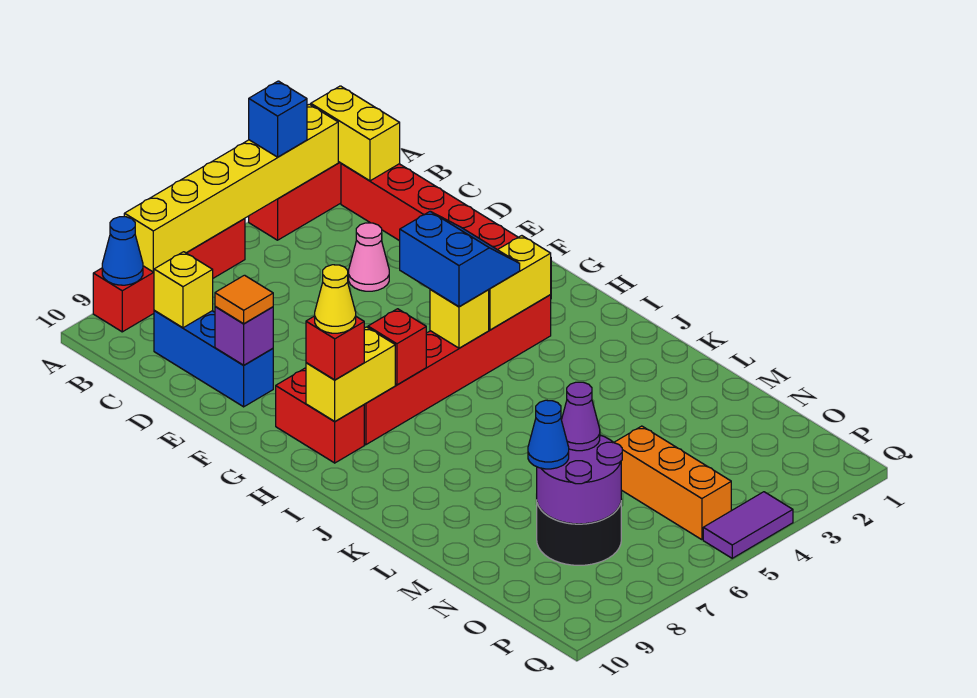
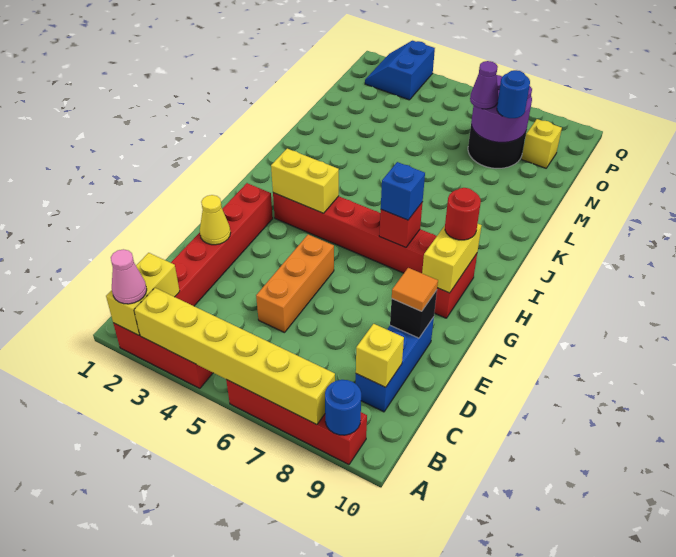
blue 1x1 brick [249,81,307,157] -> blue 1x1 brick moved to [381,162,425,220]
blue 1x1 cone [102,217,143,285] -> blue 1x1 round brick [325,380,361,435]
pink 1x1 cone [349,223,389,291] -> pink 1x1 cone moved to [111,249,147,304]
purple 1x1 brick [215,306,273,365] -> black 1x1 brick [390,290,437,338]
blue 2x2 slope [400,212,520,307] -> blue 2x2 slope moved to [365,41,435,100]
yellow 1x1 brick [430,289,489,348] -> yellow 1x1 brick moved to [522,119,562,168]
yellow 1x2 brick [306,327,395,421] -> yellow 1x2 brick turned to [422,224,482,293]
red 1x1 brick [306,316,364,380] -> red 1x1 round brick [445,188,481,240]
yellow 1x1 cone [315,265,356,333] -> yellow 1x1 cone moved to [200,195,230,245]
orange 1x3 brick [614,426,731,540] -> orange 1x3 brick moved to [256,234,334,333]
blue 1x1 cone [528,400,569,469] -> blue 1x1 round brick [497,70,530,118]
purple 1x2 tile [703,492,793,558] -> none

